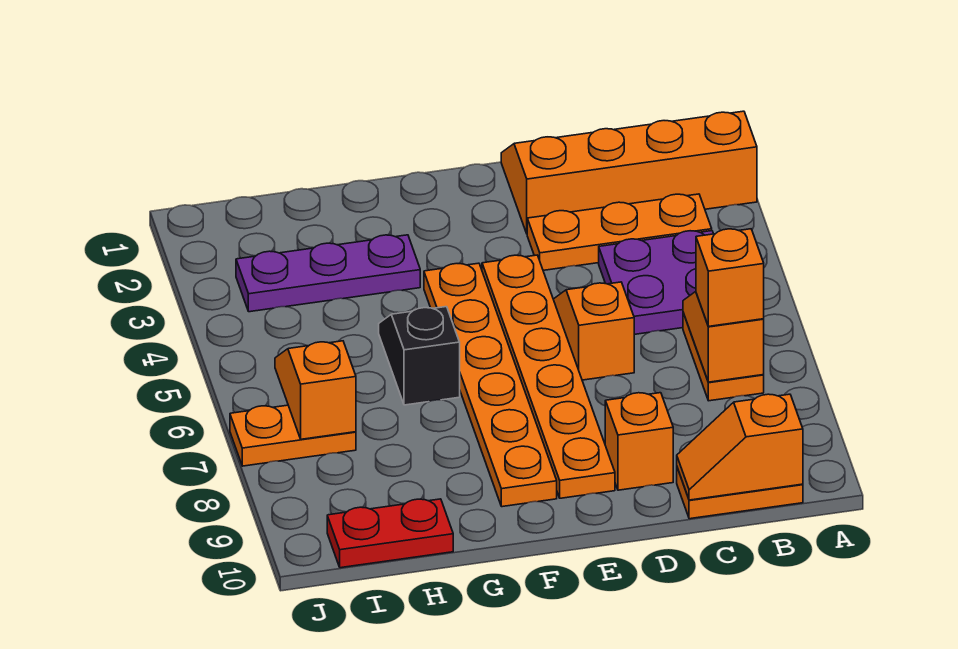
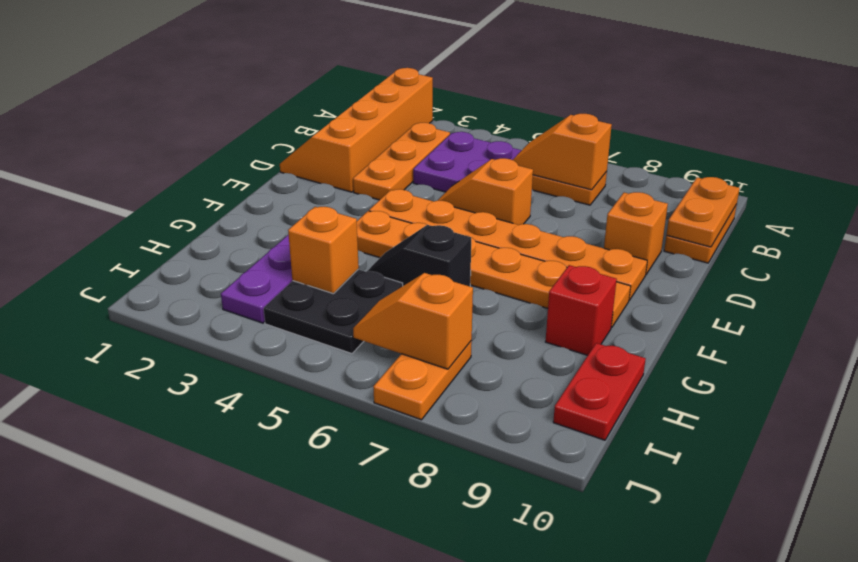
orange 1x1 brick [696,229,764,326] -> orange 1x1 brick moved to [288,207,359,294]
orange 1x2 slope [677,394,803,500] -> orange 1x2 plate [666,177,740,247]
none -> red 1x1 brick [546,265,617,355]
none -> black 2x2 plate [264,269,403,354]

